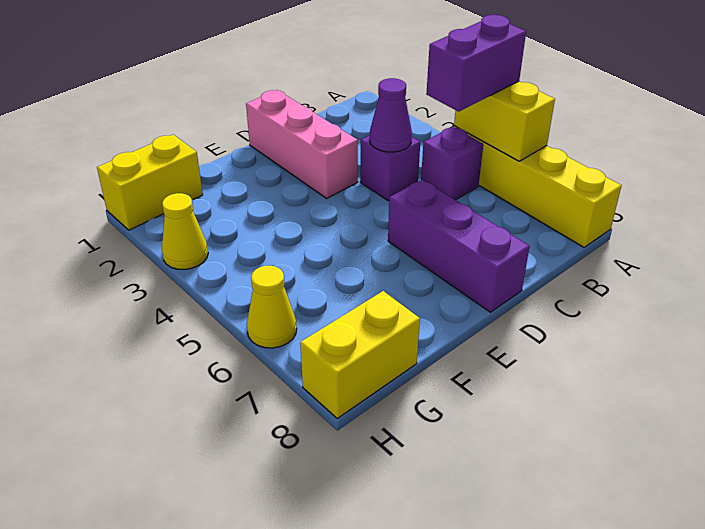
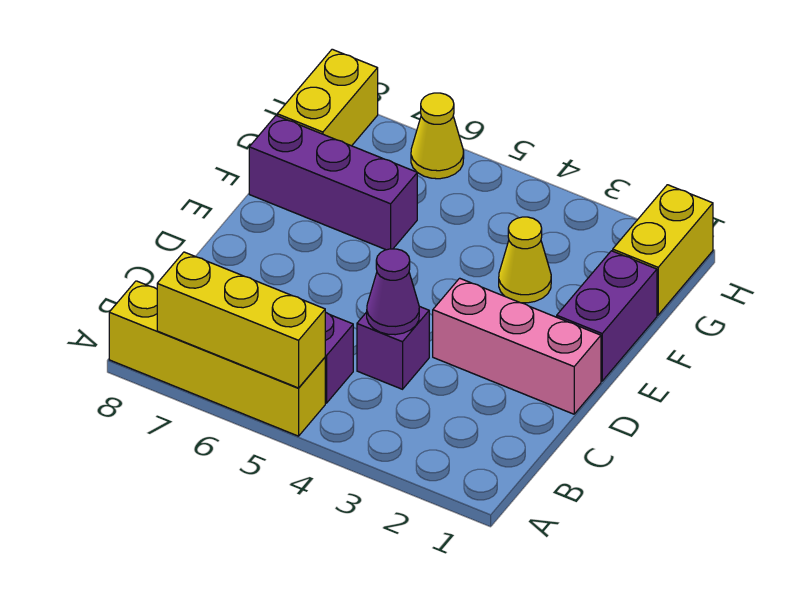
yellow 1x2 brick [454,81,555,161] -> yellow 1x3 brick [157,252,325,388]
purple 1x2 brick [426,15,526,112] -> purple 1x2 brick moved to [557,251,657,381]
purple 1x3 brick [388,180,530,312] -> purple 1x3 brick moved to [249,116,417,250]
yellow 1x1 cone [162,193,208,270] -> yellow 1x1 cone moved to [499,217,551,303]

